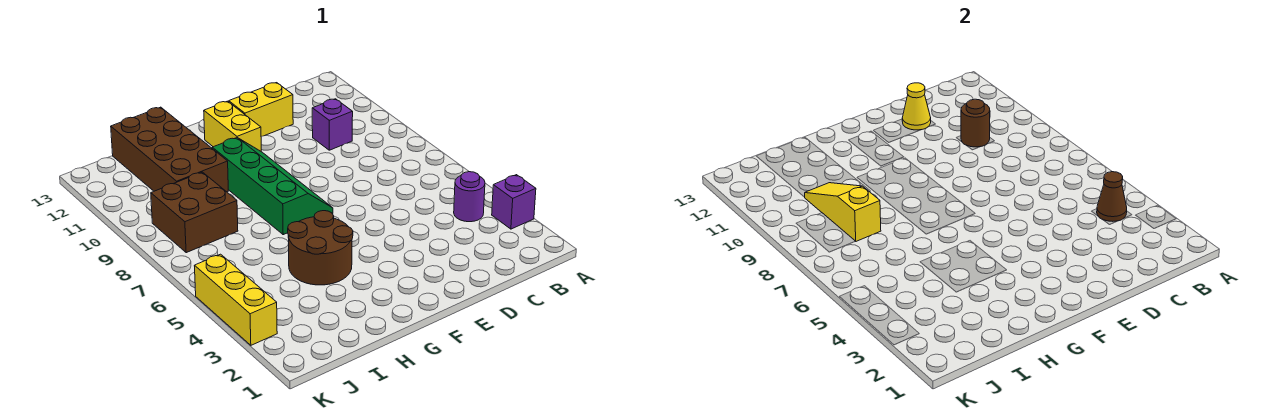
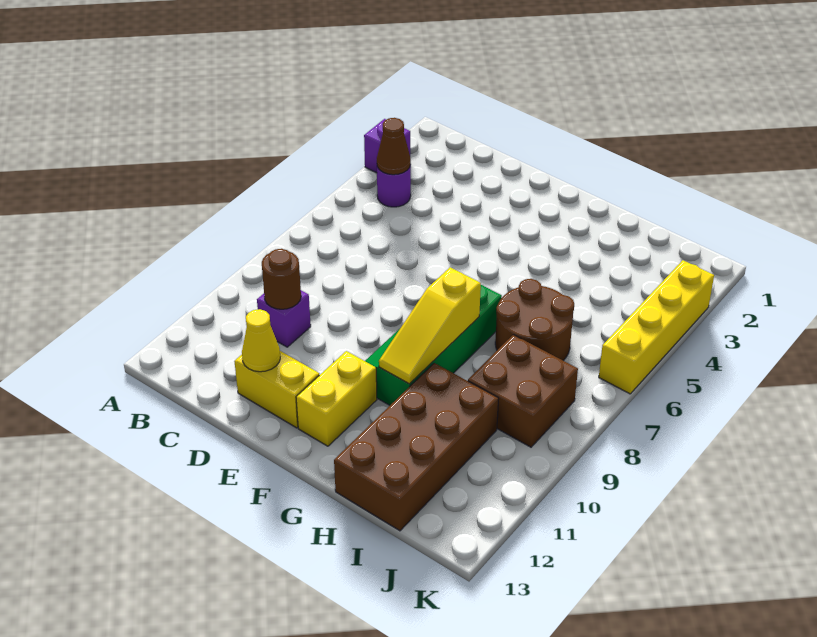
brown 2x2 round brick [288,211,353,285] -> brown 2x2 round brick moved to [495,279,574,361]
yellow 1x3 slope [805,183,881,241] -> yellow 1x3 slope moved to [379,267,481,384]
yellow 1x3 brick [195,254,277,345] -> yellow 1x4 brick [599,260,714,394]

